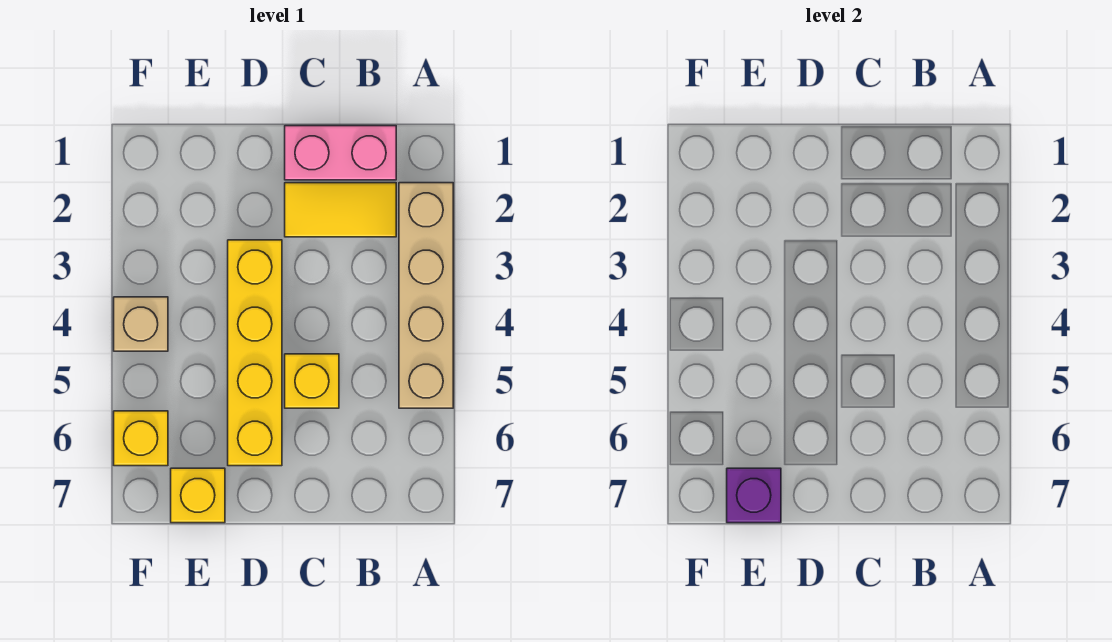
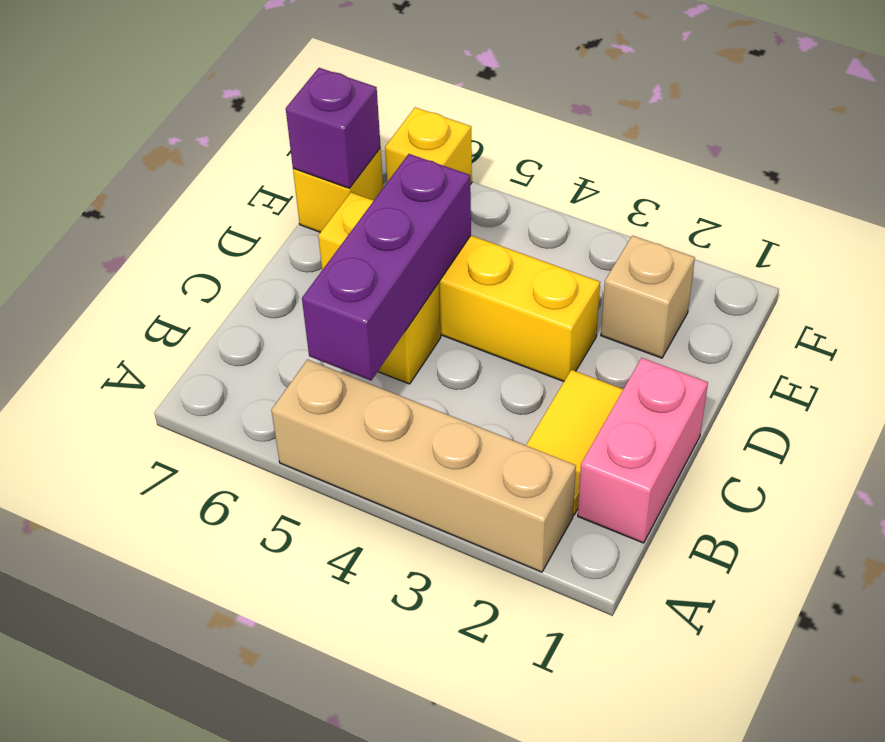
none -> purple 1x3 brick [302,154,471,380]
tan 1x1 brick [114,297,168,351] -> tan 1x1 brick moved to [601,236,695,358]

